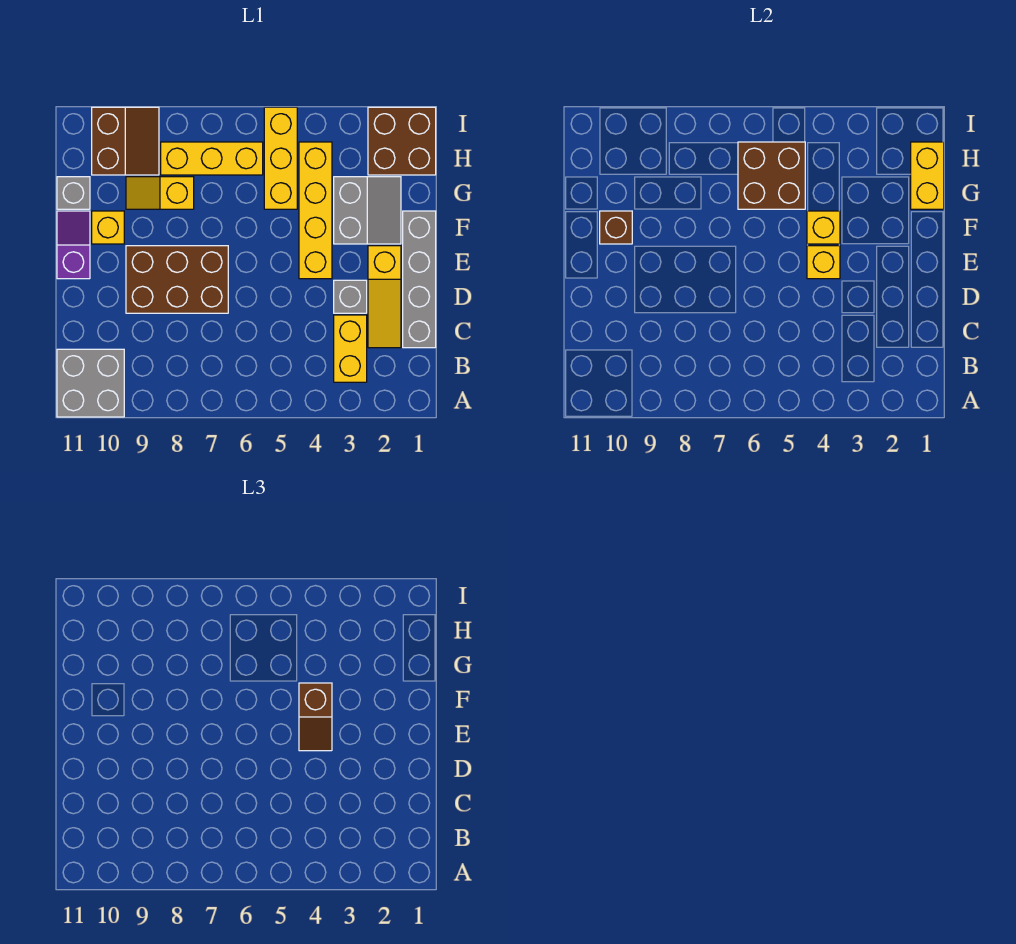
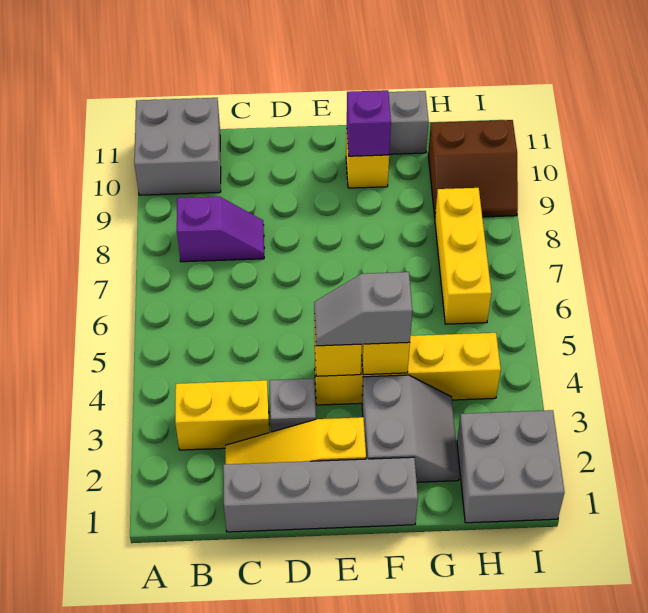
brown 2x3 brick [126,246,228,313] -> none
brown 1x2 slope [299,683,332,751] -> grey 1x2 slope [314,272,412,346]
purple 1x2 slope [57,211,90,279] -> purple 1x2 slope moved to [177,196,264,262]
grey 2x2 slope [334,177,401,244] -> grey 2x2 slope turned to [362,375,459,482]
brown 1x1 brick [600,211,632,244] -> purple 1x1 brick [347,90,391,156]
yellow 1x2 brick [911,142,944,209] -> none
yellow 1x3 brick [264,107,297,209] -> none
brown 2x2 brick [738,142,805,209] -> none
yellow 1x2 slope [126,177,194,209] -> none
brown 2x2 brick [368,107,436,175] -> grey 2x2 brick [457,410,565,523]

